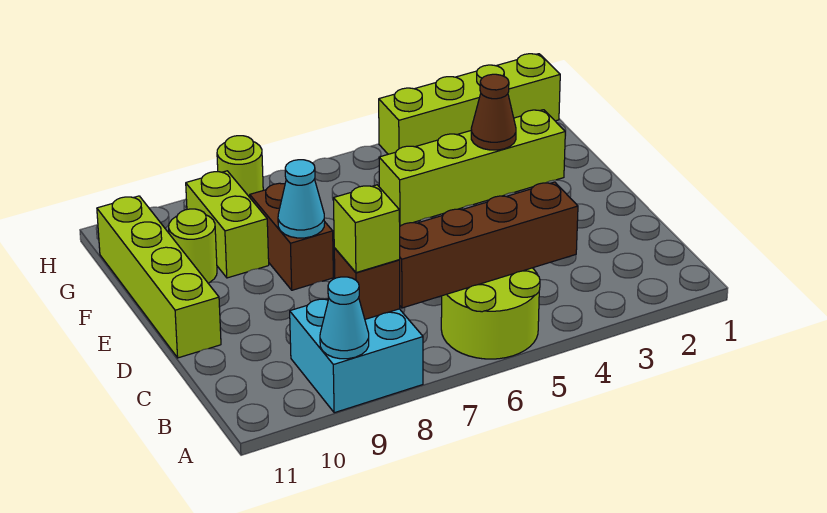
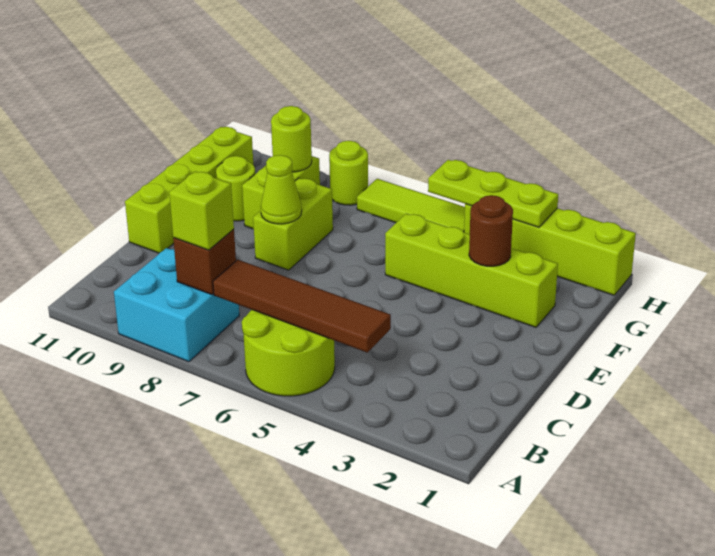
cyan 1x1 cone [320,277,369,359] -> none
brown 1x4 brick [400,182,578,308] -> brown 1x4 tile [213,260,391,353]
brown 1x2 brick [250,183,333,290] -> lime 1x2 brick [253,178,333,270]
cyan 1x1 cone [278,160,325,238] -> lime 1x1 cone [261,155,302,224]
brown 1x1 cone [471,74,516,150] -> brown 1x1 round brick [469,195,513,266]
none -> lime 1x1 round brick [271,106,312,172]
none -> lime 1x3 plate [428,160,558,227]
none -> lime 1x3 tile [357,179,465,232]

